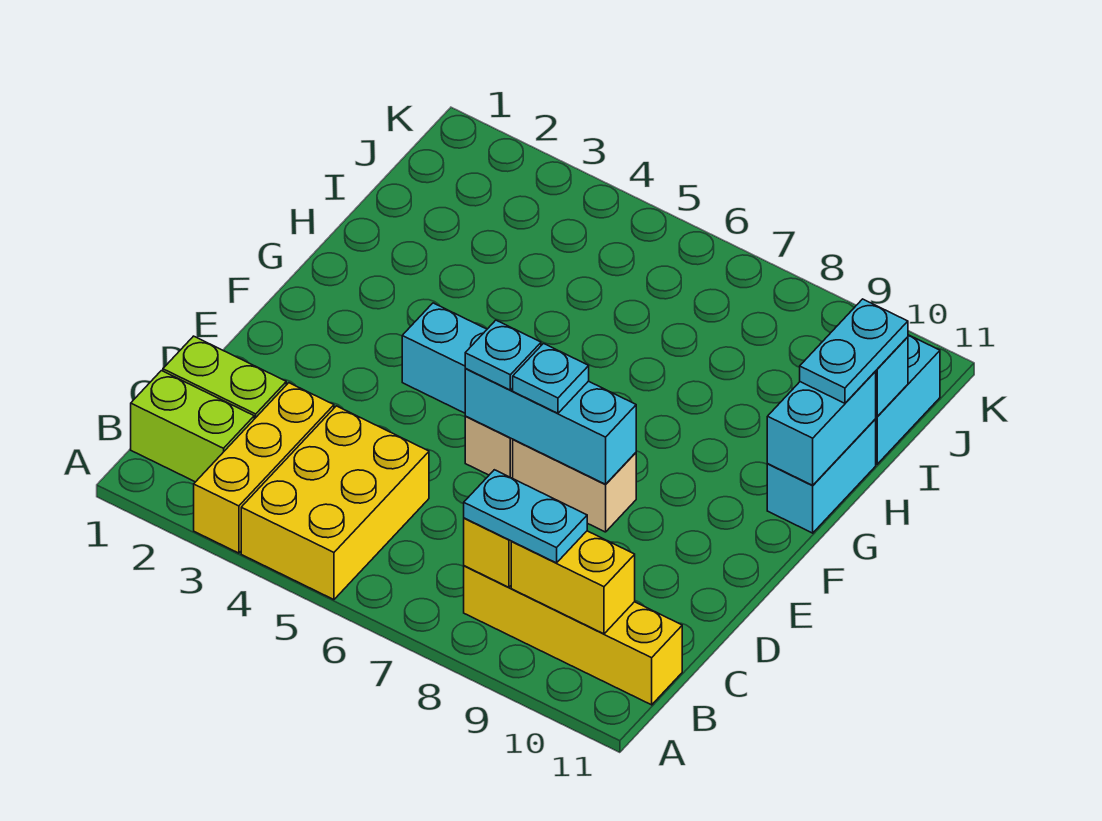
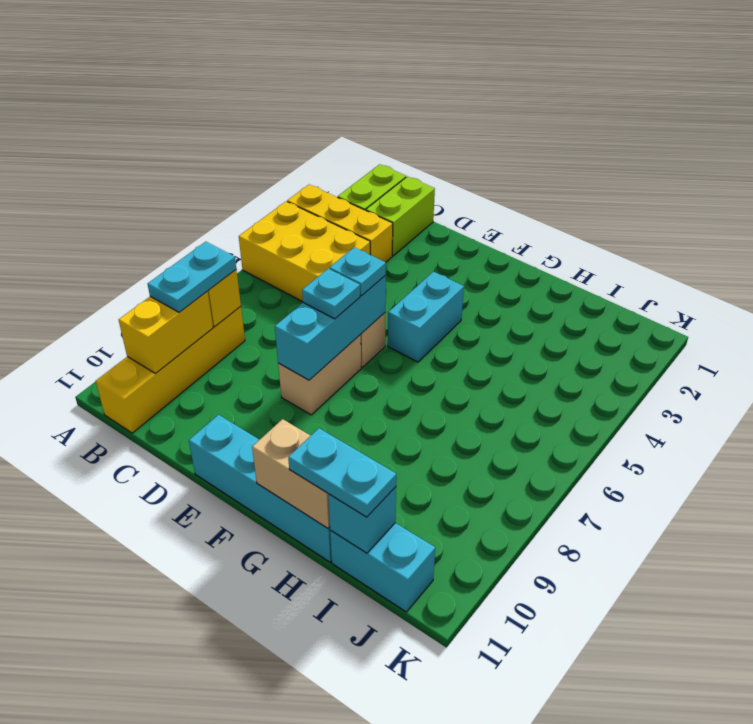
cyan 1x2 brick [767,419,876,533] -> cyan 1x4 brick [189,415,332,562]
cyan 1x2 brick [767,372,876,485] -> tan 1x2 brick [252,419,330,528]

